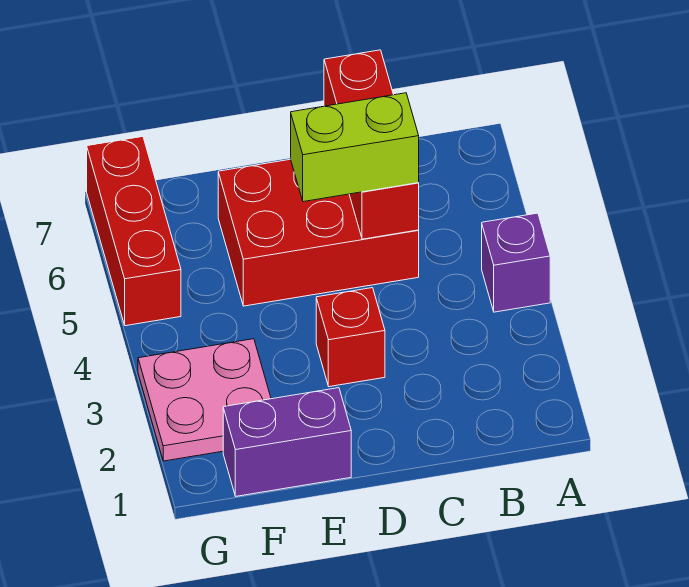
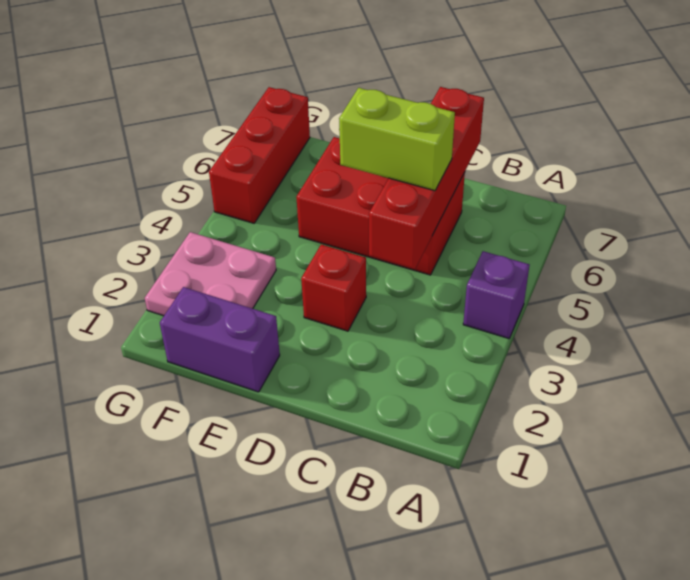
red 1x3 brick [324,50,419,239] -> red 1x4 brick [369,87,484,269]

